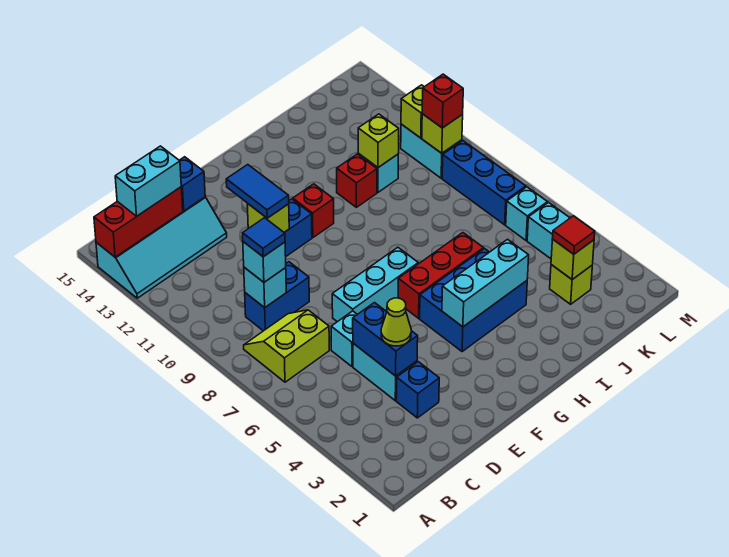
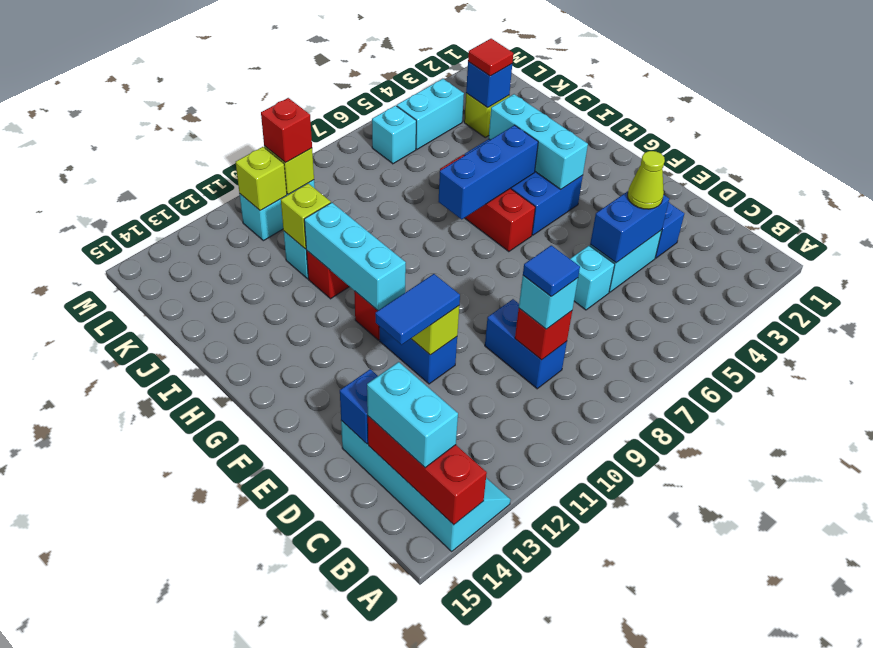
lime 2x2 slope [244,310,329,382] -> none
cyan 1x1 brick [244,267,286,308] -> red 1x1 brick [515,308,572,360]
cyan 1x3 brick [332,247,418,322] -> cyan 1x3 brick moved to [304,203,406,310]
lime 1x1 brick [551,239,594,279] -> blue 1x1 brick [466,62,512,108]
blue 1x3 brick [442,141,526,225] -> blue 1x3 brick moved to [438,125,538,219]

